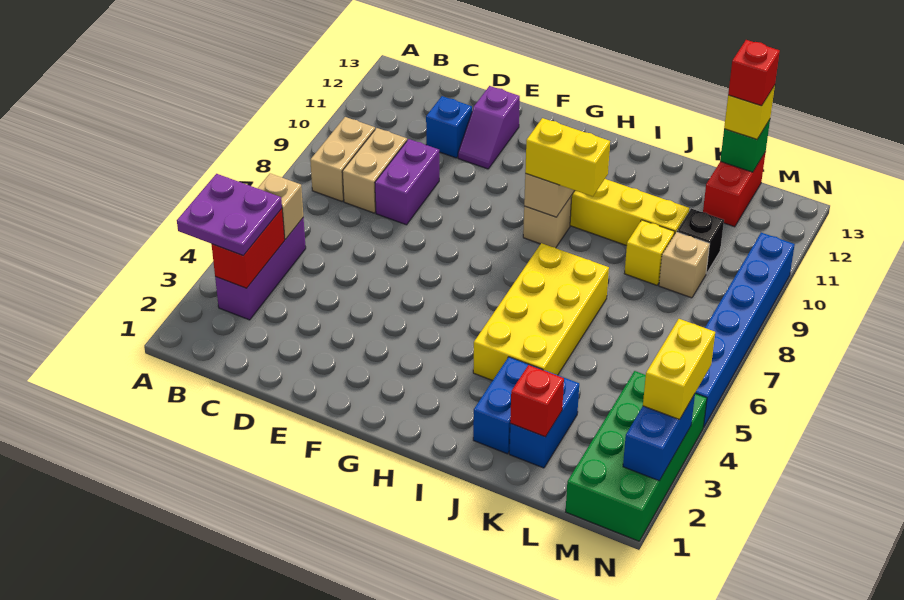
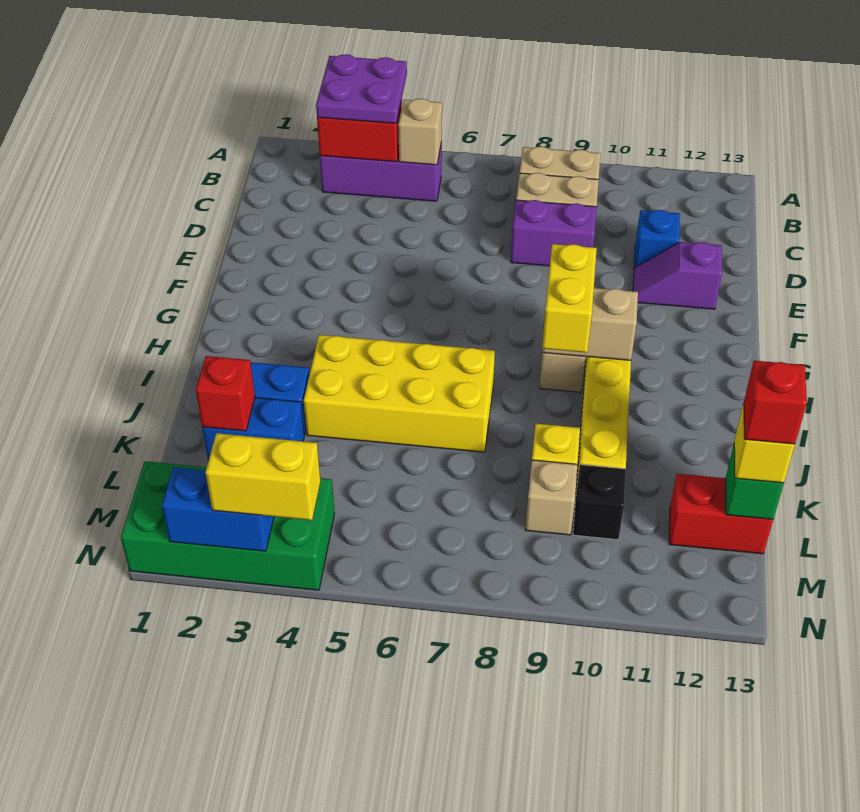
blue 1x6 brick [695,233,795,427] -> none

